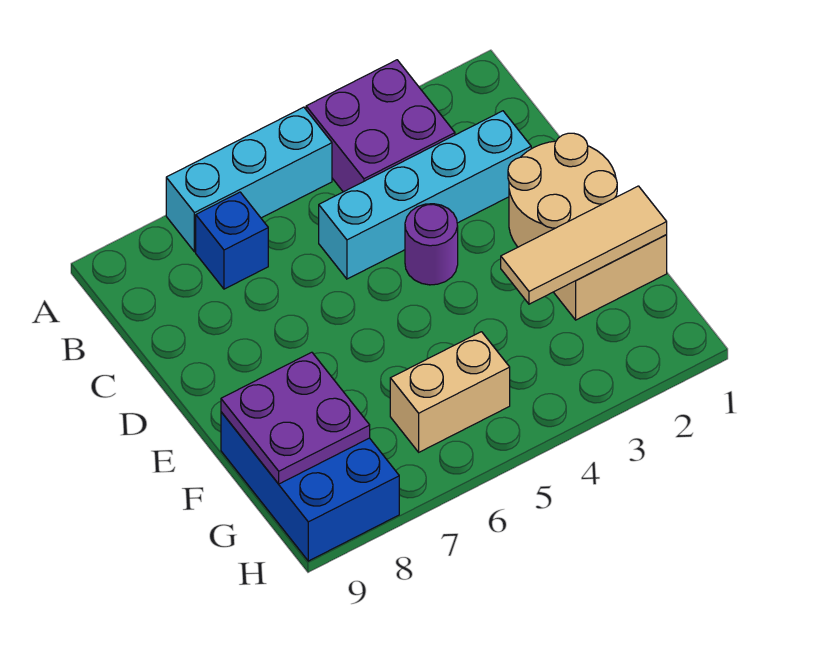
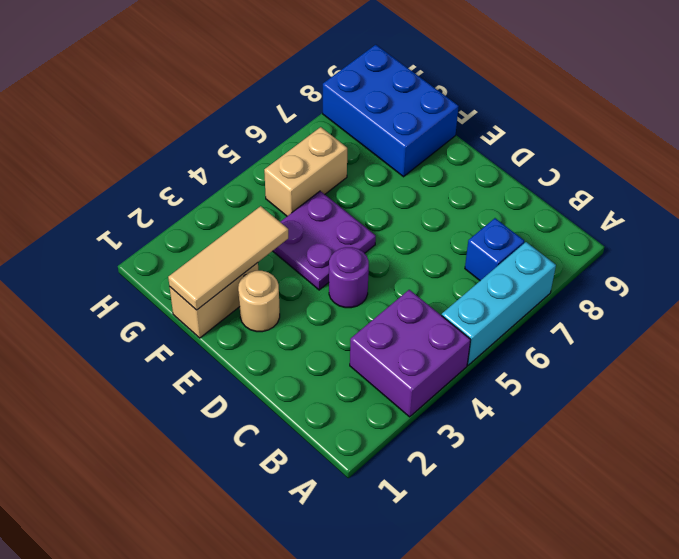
cyan 1x4 brick [319,111,531,279] -> none
tan 2x2 round brick [508,133,617,247] -> tan 1x1 round brick [238,271,280,332]
purple 2x2 plate [221,352,370,484] -> purple 2x2 plate moved to [273,191,376,290]

